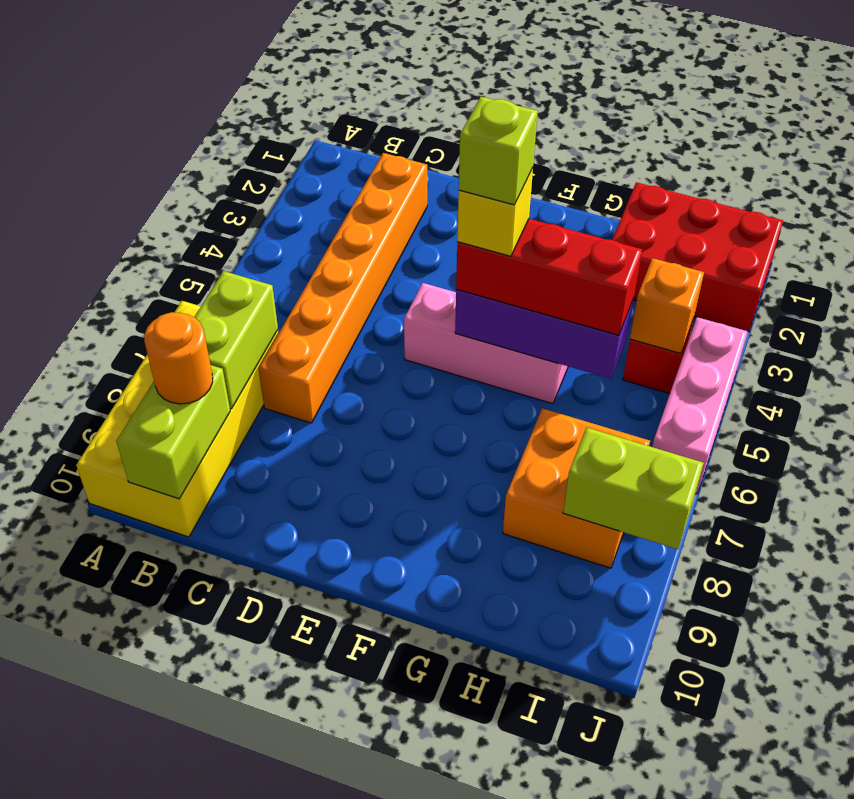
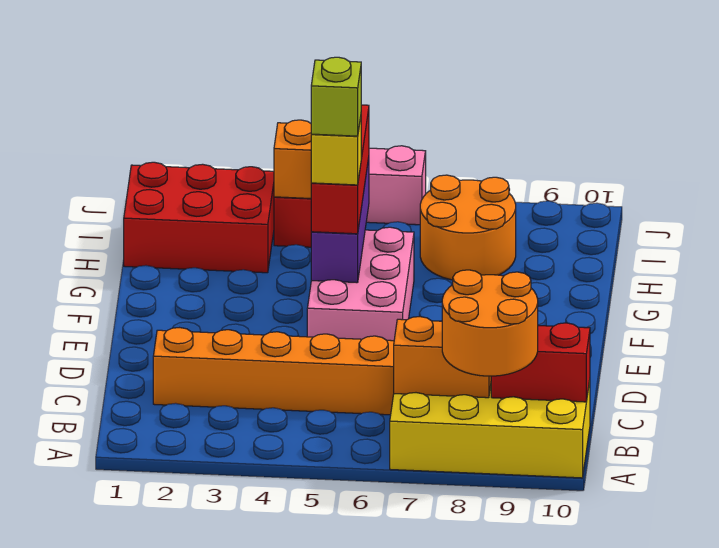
lime 1x2 brick [195,271,278,409] -> orange 1x2 brick [394,317,491,398]
lime 1x2 brick [116,365,230,499] -> red 1x2 brick [491,323,590,402]
orange 1x1 round brick [144,312,213,404] -> orange 2x2 round brick [442,270,538,376]
pink 1x3 brick [404,283,568,404] -> pink 2x3 brick [307,227,414,341]
red 2x3 brick [612,182,783,332] -> red 2x3 brick turned to [124,162,274,273]
orange 2x2 brick [503,408,650,568] -> orange 2x2 round brick [420,175,516,280]
lime 1x2 brick [563,428,704,549] -> none

